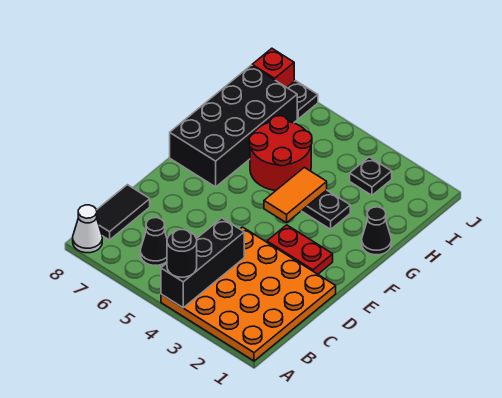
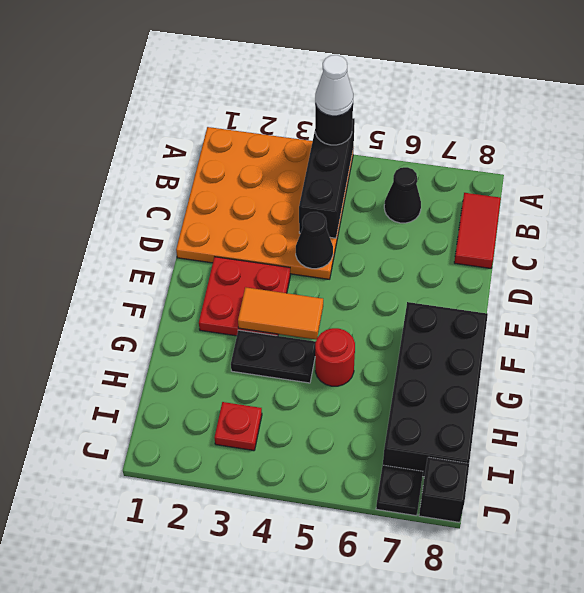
white 1x1 cone [73,205,102,253] -> white 1x1 cone moved to [315,55,353,116]
black 1x2 tile [96,185,150,240] -> red 1x2 tile [454,193,501,268]
red 1x2 plate [267,225,333,274] -> red 2x2 plate [199,257,291,336]
orange 1x2 tile [264,167,327,223] -> orange 1x2 tile turned to [238,287,323,340]
black 1x1 cone [362,207,391,255] -> black 1x1 cone moved to [296,212,333,269]
red 2x2 round brick [249,116,312,190] -> red 1x1 round brick [315,328,355,386]
black 1x1 plate [350,157,392,195] -> red 1x1 plate [214,402,262,451]
red 1x1 brick [252,48,294,87] -> black 1x1 brick [419,457,469,522]

